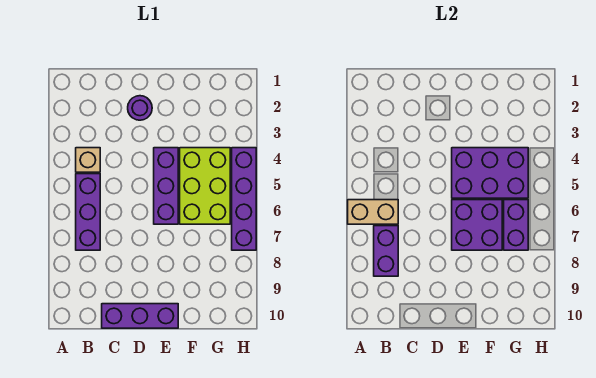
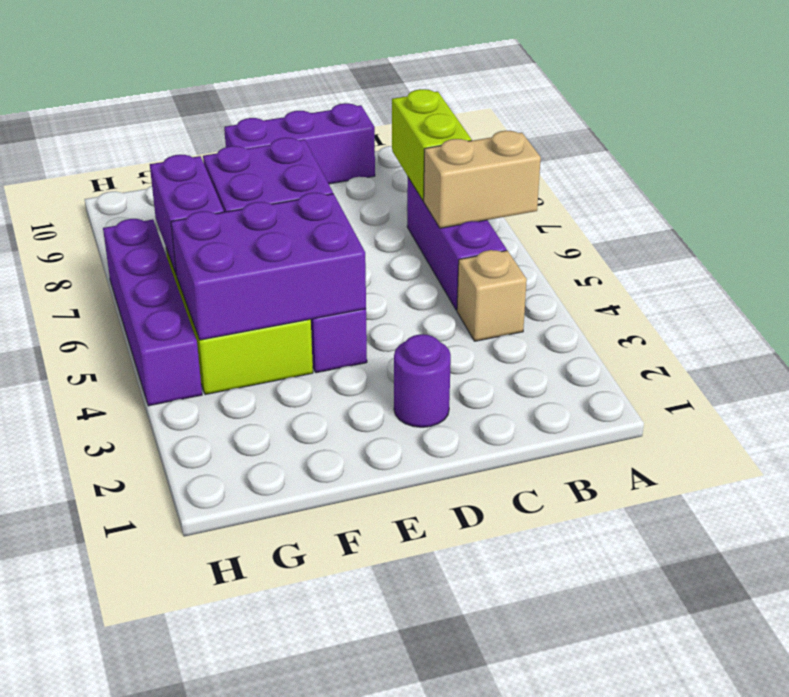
purple 1x2 brick [374,226,398,276] -> lime 1x2 brick [392,89,472,201]

